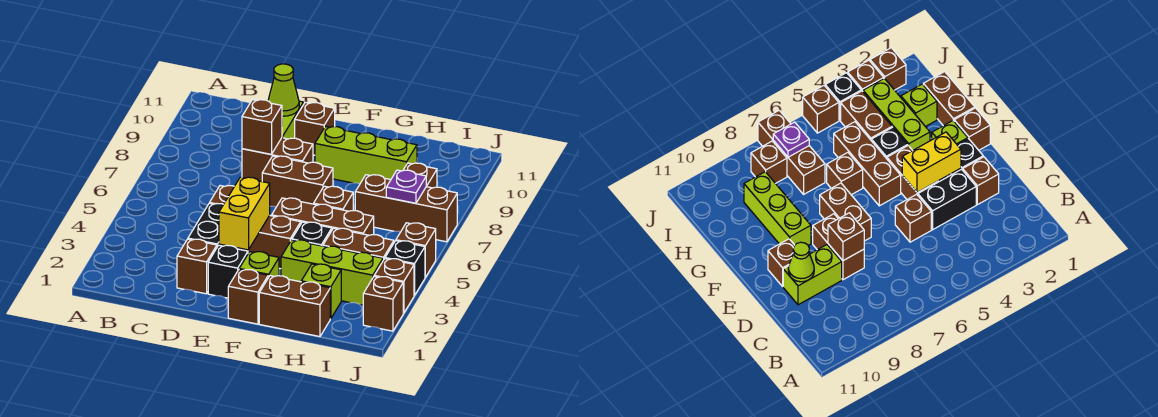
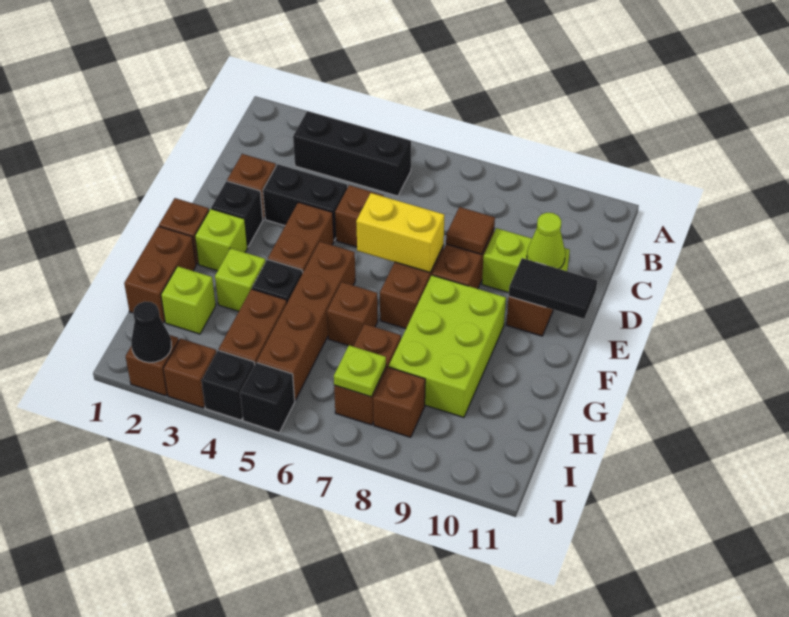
none -> black 1x3 brick [293,111,411,196]
brown 1x1 brick [242,100,282,154] -> brown 1x1 tile [446,207,495,255]
yellow 1x2 brick [219,177,270,250] -> yellow 1x2 brick moved to [356,193,444,272]
none -> black 1x2 tile [509,258,597,319]
brown 1x3 brick [272,198,374,235] -> brown 1x4 brick [257,242,355,400]
lime 1x3 brick [315,126,417,184] -> lime 2x3 brick [389,275,506,417]
lime 1x3 brick [281,240,383,305] -> lime 1x1 brick [215,248,266,311]
brown 1x3 brick [355,175,457,242] -> brown 1x2 brick [334,324,401,425]
purple 1x1 plate [386,170,426,203] -> lime 1x1 plate [334,345,386,397]
none -> black 1x1 cone [131,302,171,363]
brown 1x1 brick [396,223,436,277] -> black 1x1 brick [240,363,295,432]

